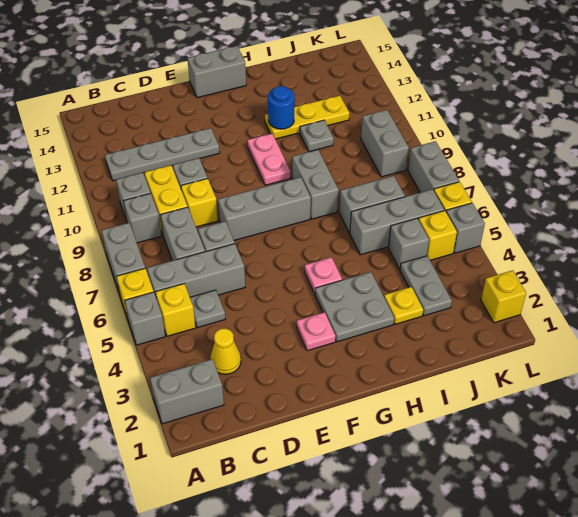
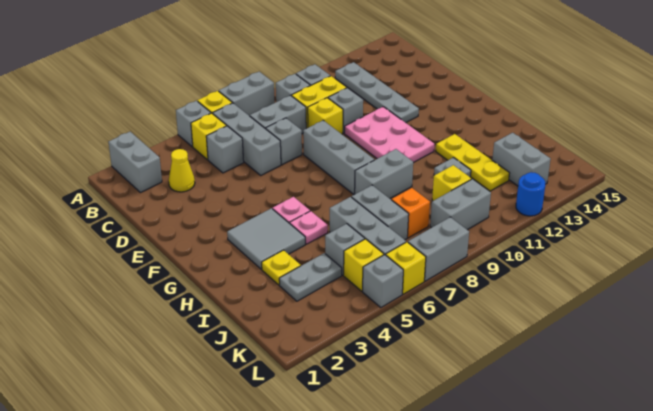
grey 1x1 plate [190,290,225,328] -> grey 1x1 brick [206,126,244,173]
pink 1x1 plate [297,312,336,351] -> pink 1x1 plate moved to [290,211,328,244]
grey 1x2 brick [188,46,246,98] -> grey 1x2 brick moved to [492,133,550,186]
grey 2x2 plate [315,272,394,342] -> grey 2x2 tile [227,208,305,269]
pink 1x2 plate [247,134,291,185] -> pink 2x3 plate [345,107,434,163]
blue 1x1 round brick [268,86,295,129] -> blue 1x1 round brick moved to [516,172,545,216]
none -> orange 1x1 brick [392,188,430,238]
yellow 1x1 brick [481,270,526,323] -> yellow 1x1 brick moved to [432,165,471,201]

